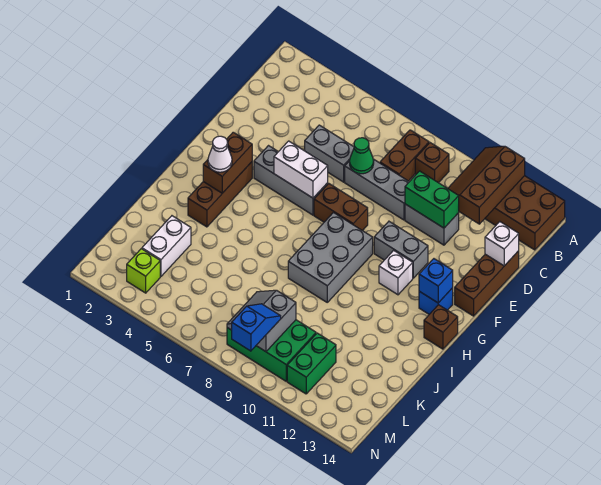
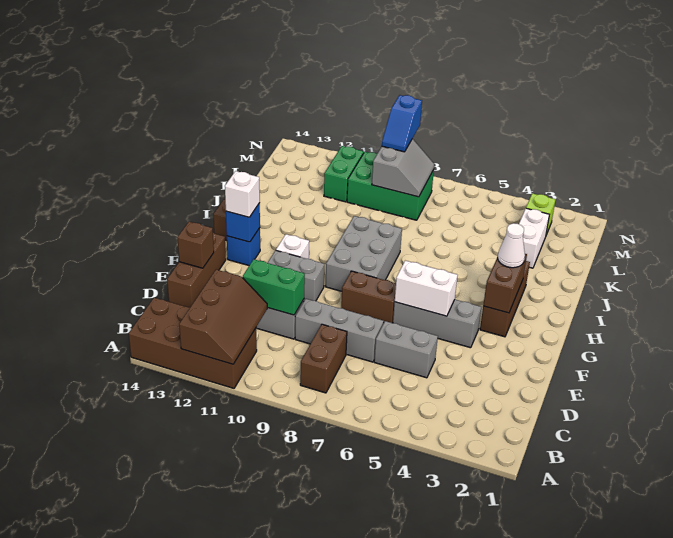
brown 1x1 brick [415,143,449,183] -> brown 1x1 brick moved to [177,222,214,268]
green 1x1 cone [350,138,374,174] -> none
white 1x1 brick [485,222,519,266] -> white 1x1 brick moved to [225,171,260,217]

